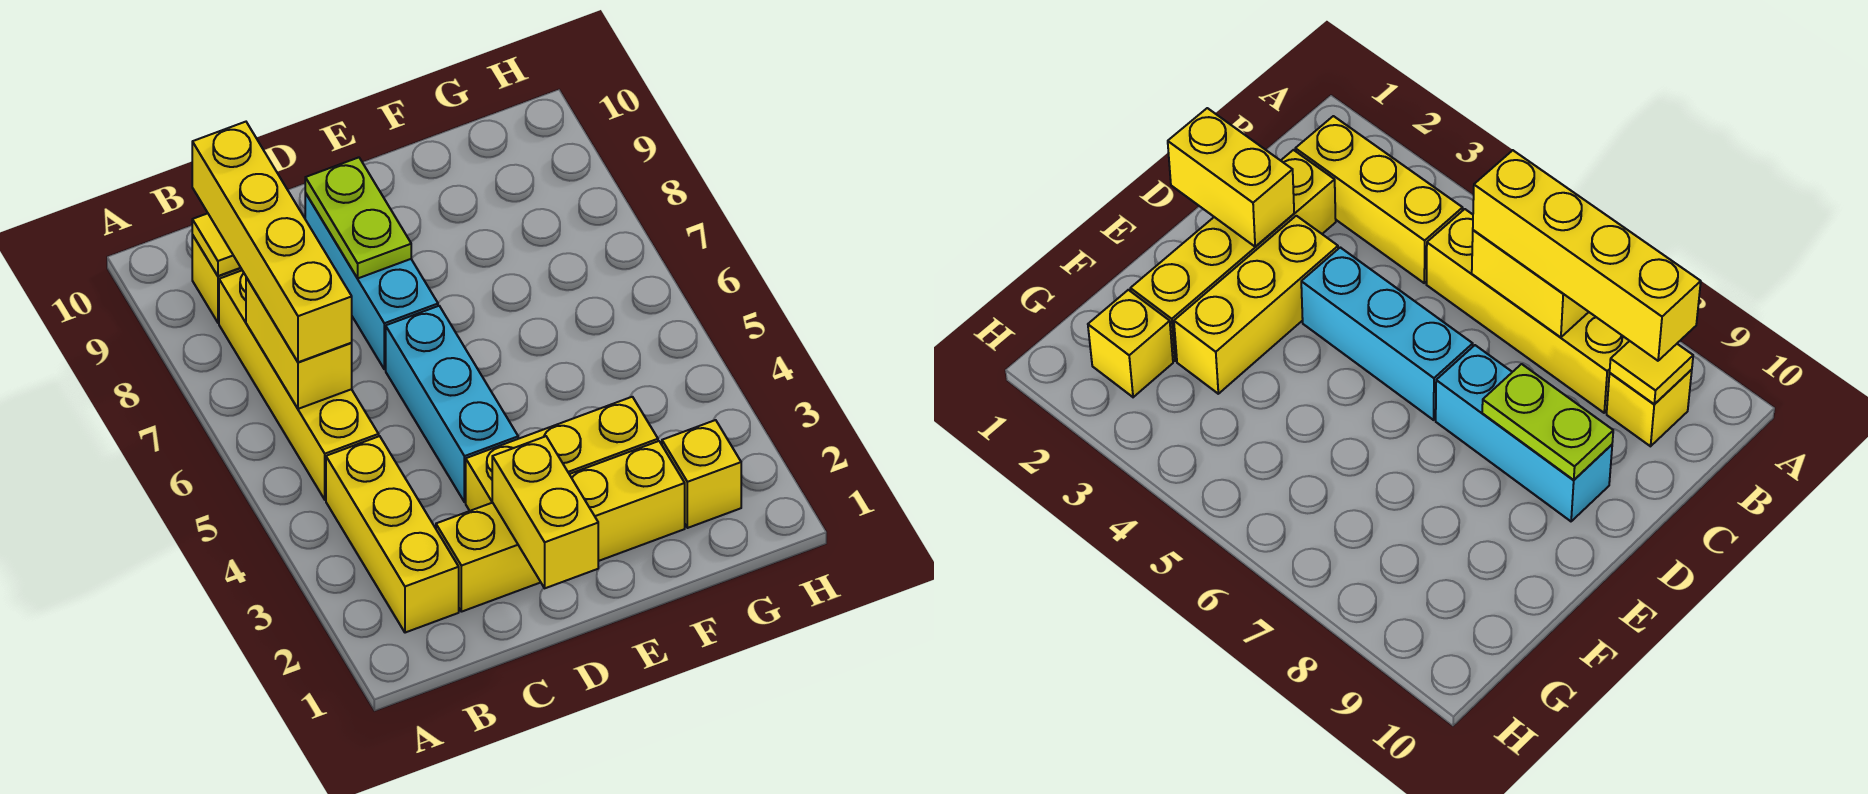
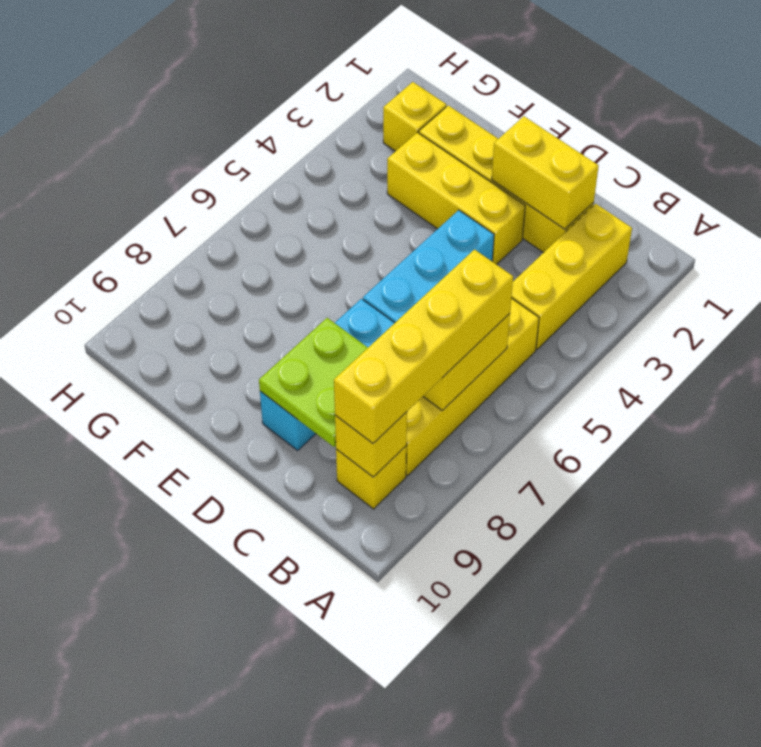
yellow 1x1 tile [192,213,241,276] -> yellow 1x1 brick [335,412,407,477]
yellow 1x2 brick [492,436,598,588] -> yellow 1x2 brick turned to [492,116,599,229]
lime 1x2 plate [305,157,411,278] -> lime 2x2 plate [259,318,368,447]

